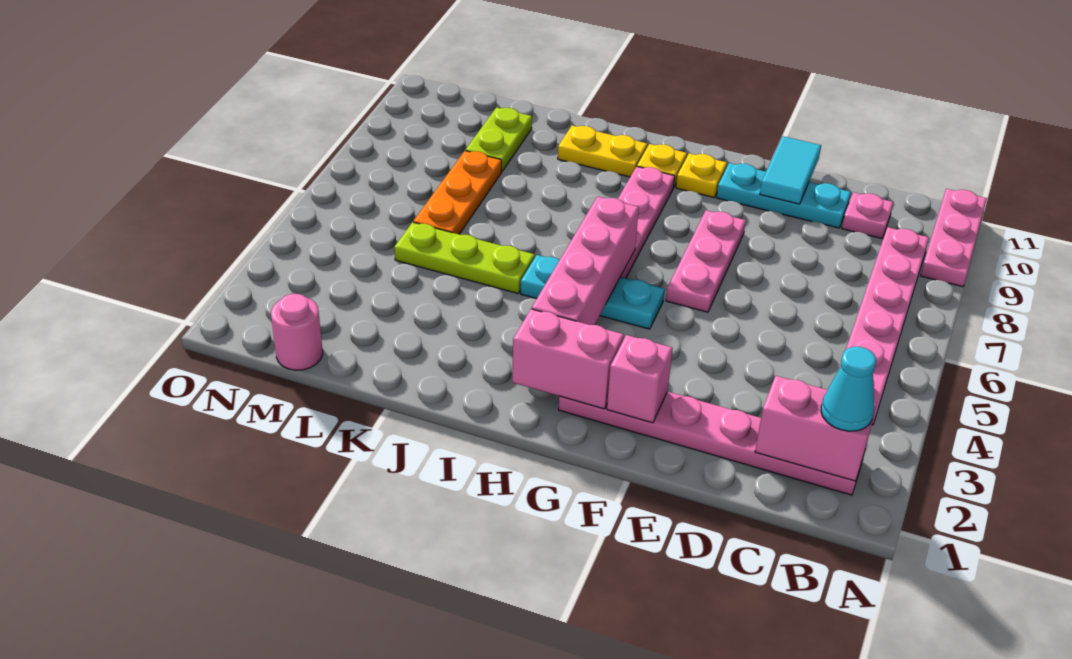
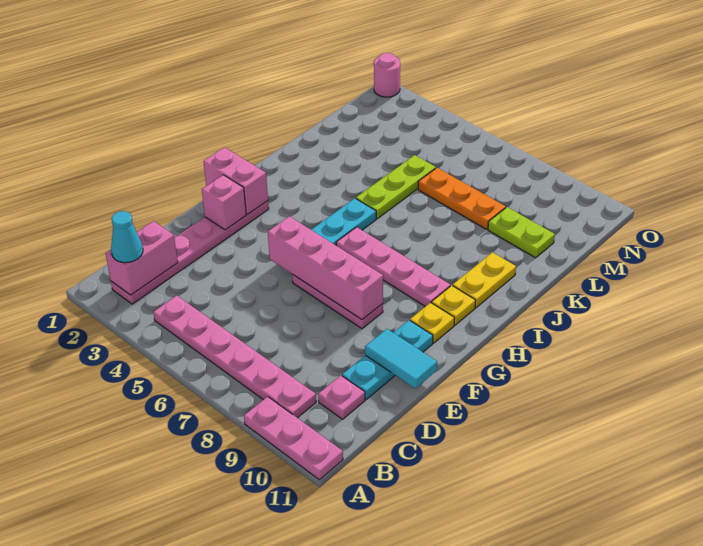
pink 1x2 brick [512,309,624,409] -> pink 1x2 brick turned to [203,147,268,214]
pink 1x4 brick [532,197,639,325] -> pink 1x4 brick moved to [268,216,383,320]
pink 1x1 round brick [271,294,323,370] -> pink 1x1 round brick moved to [374,53,400,97]

